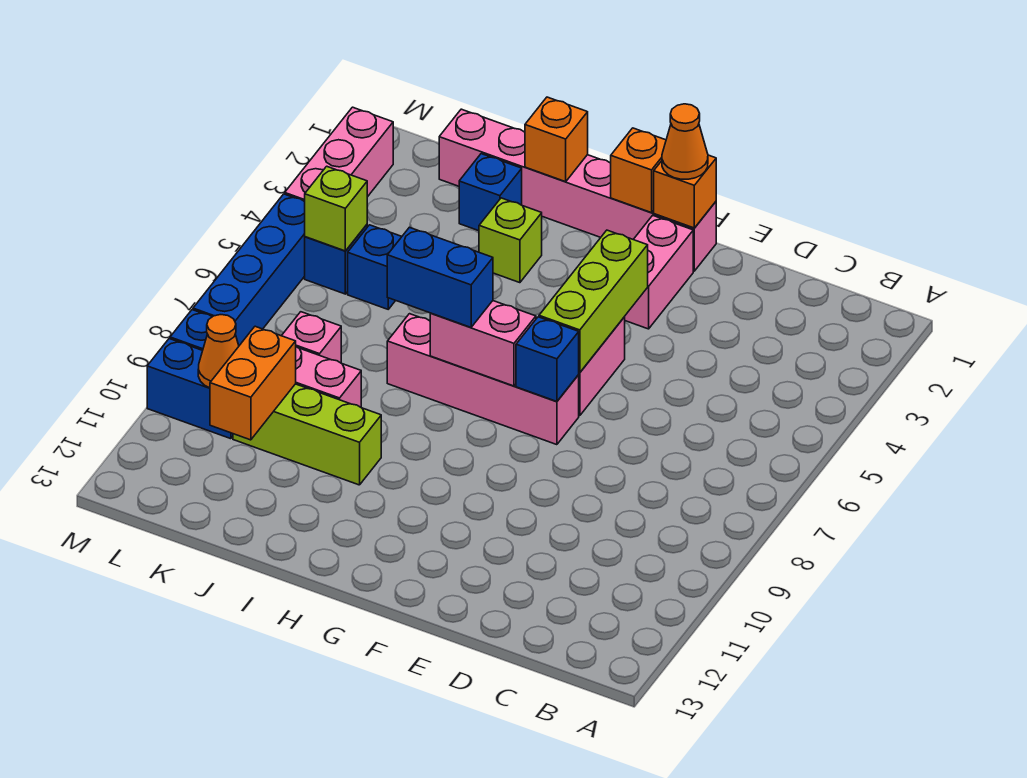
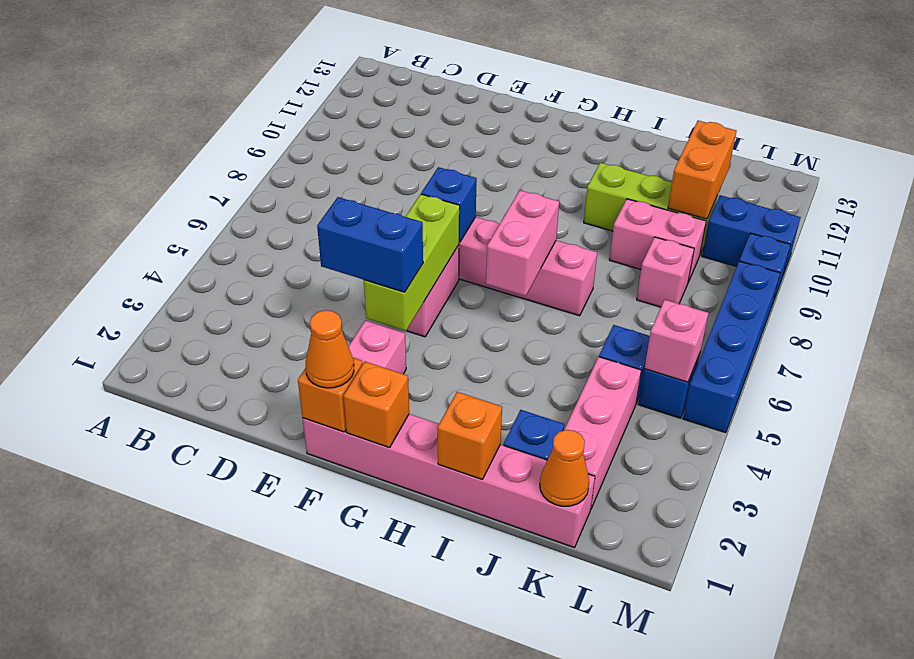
pink 1x2 brick [430,301,536,386] -> pink 1x2 brick turned to [486,190,559,296]
blue 1x2 brick [387,227,493,327] -> blue 1x2 brick moved to [317,197,423,292]
lime 1x1 brick [479,198,542,283] -> none
lime 1x1 brick [304,166,367,251] -> pink 1x1 brick [644,300,709,382]
orange 1x1 cone [198,315,239,388] -> orange 1x1 cone moved to [540,430,589,506]
pink 1x3 brick [285,107,393,201] -> pink 1x3 brick moved to [564,357,641,508]

